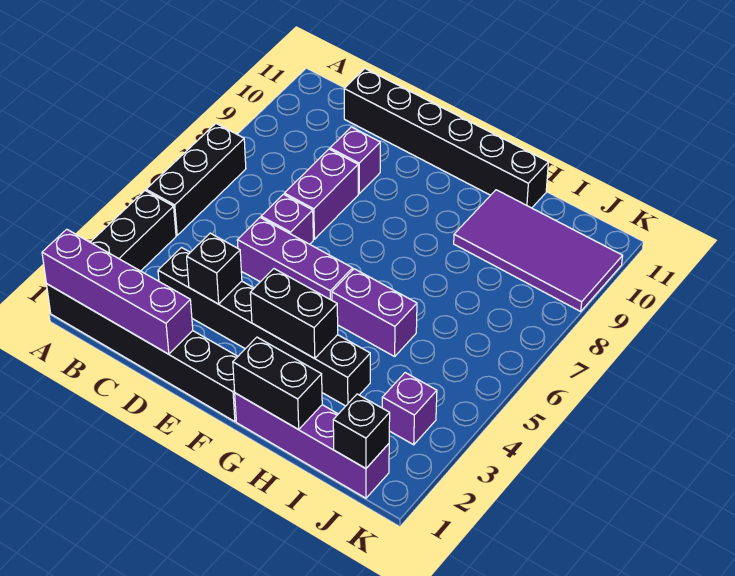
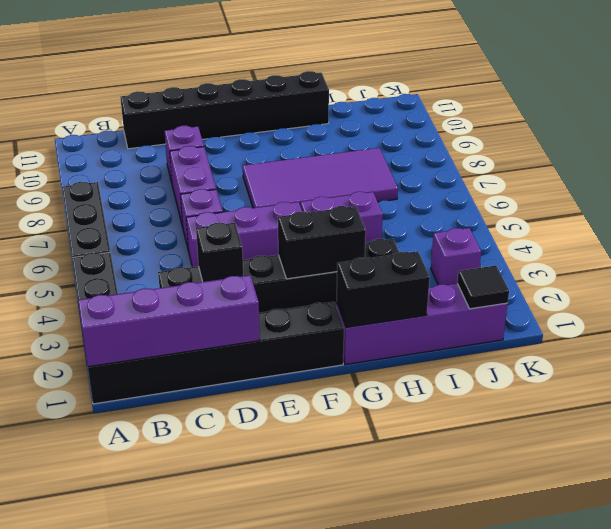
purple 2x4 tile [454,190,623,312] -> purple 2x4 tile moved to [243,148,398,208]
black 1x1 brick [333,394,390,469] -> black 1x1 tile [457,265,509,309]

